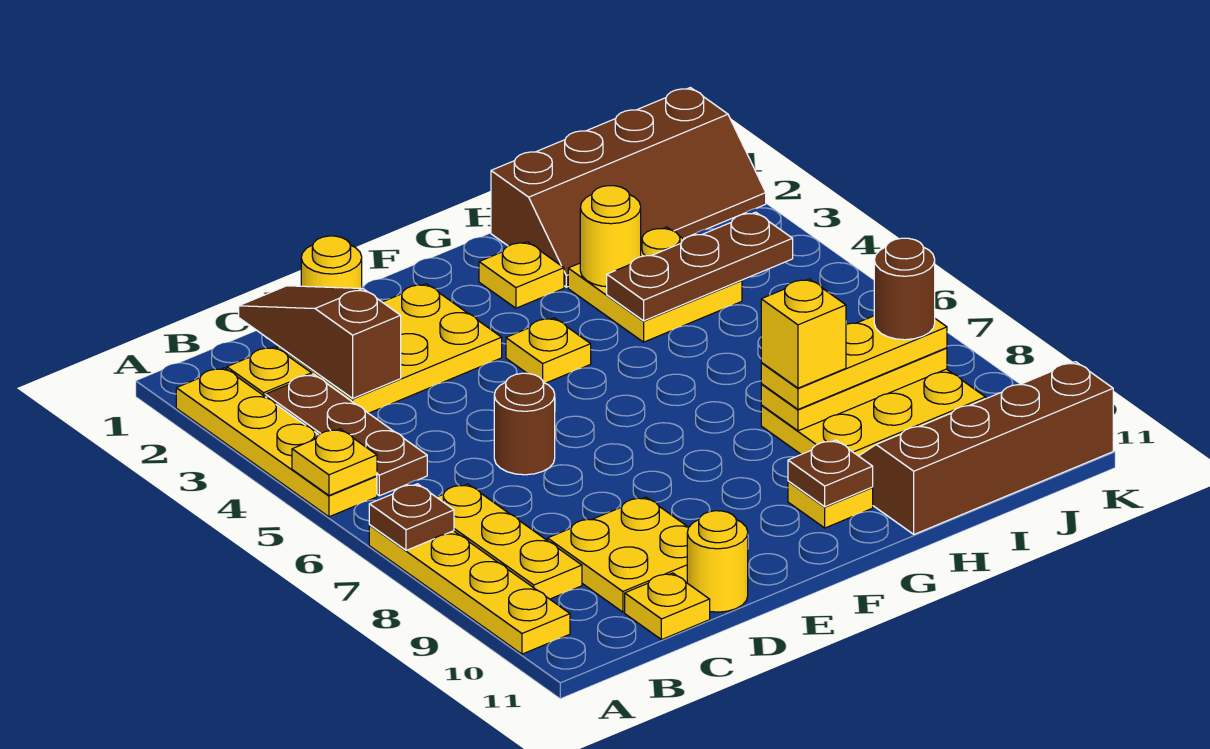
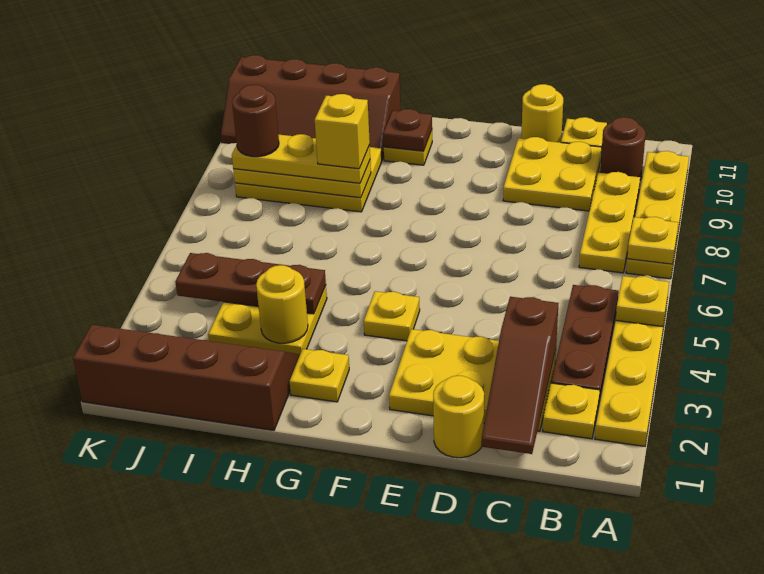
brown 1x1 plate [369,484,454,550] -> yellow 1x1 plate [627,217,678,264]
brown 1x1 round brick [494,373,555,475] -> brown 1x1 round brick moved to [600,117,645,180]

